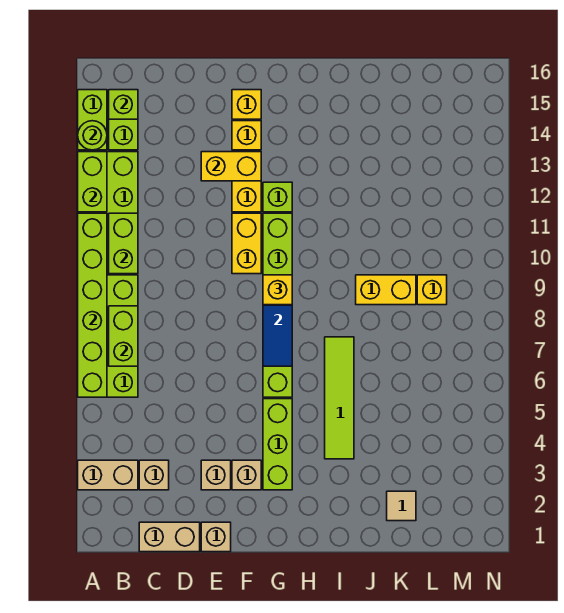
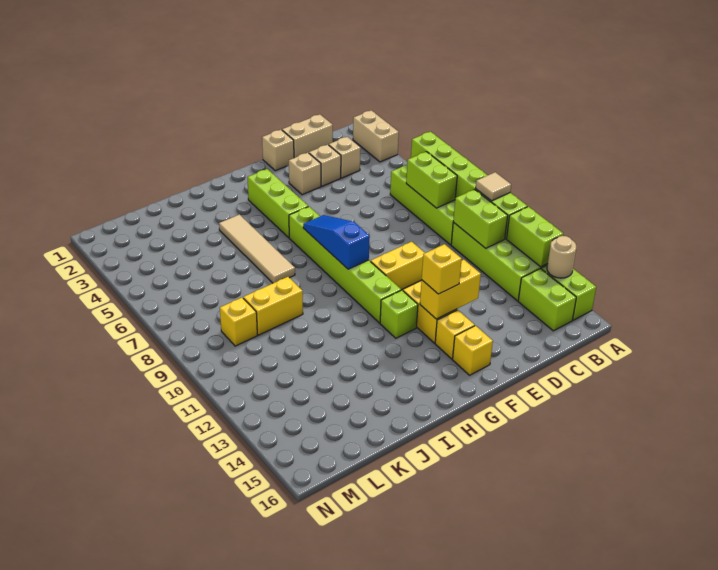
tan 1x2 brick [78,460,138,490] -> tan 1x2 brick turned to [353,110,399,162]
lime 1x1 round brick [78,121,107,150] -> tan 1x1 round brick [547,236,576,278]
lime 1x1 brick [109,90,138,119] -> none
tan 1x1 brick [232,460,261,490] -> tan 1x1 brick moved to [309,145,341,186]
yellow 1x2 brick [232,213,261,274] -> yellow 1x2 brick turned to [371,242,425,290]
yellow 1x1 brick [263,275,292,305] -> yellow 1x1 brick moved to [422,244,462,294]
lime 1x4 tile [325,337,354,459] -> tan 1x4 tile [219,214,295,283]
tan 1x1 tile [387,491,416,521] -> tan 1x1 tile moved to [476,172,511,201]

